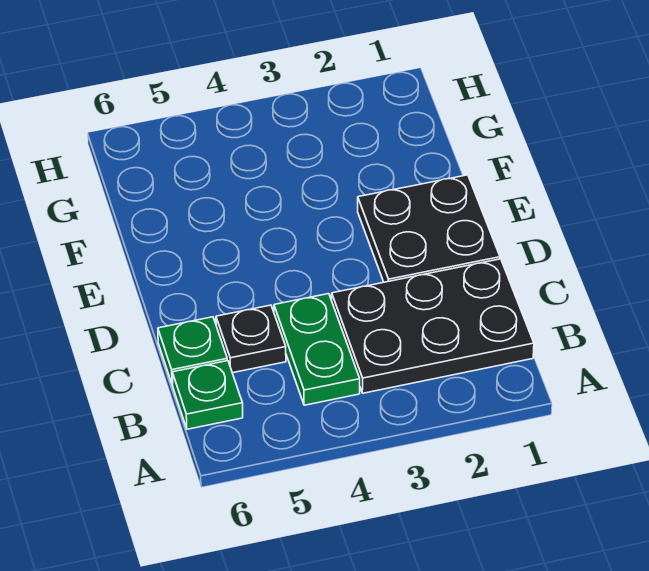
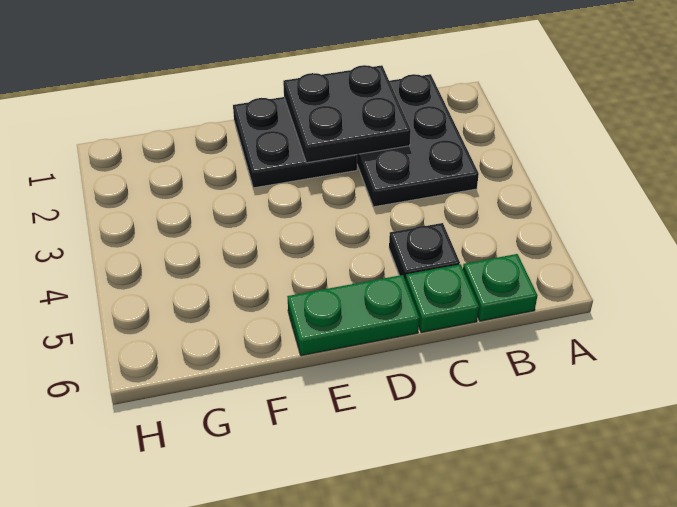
green 1x2 plate [274,294,360,405] -> green 1x2 plate moved to [287,275,419,356]
none -> black 2x2 plate [283,65,411,163]

